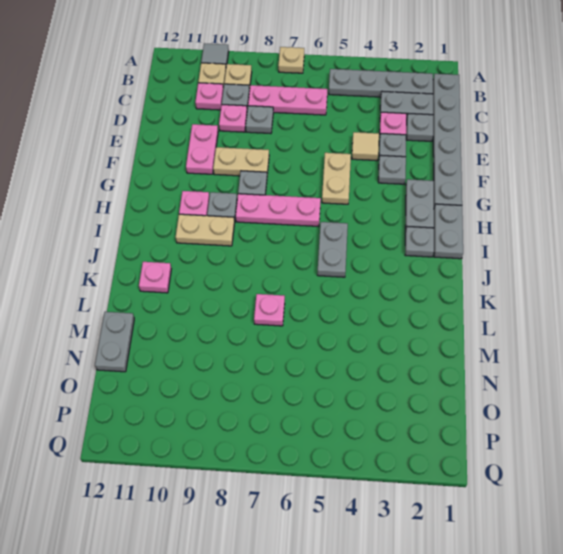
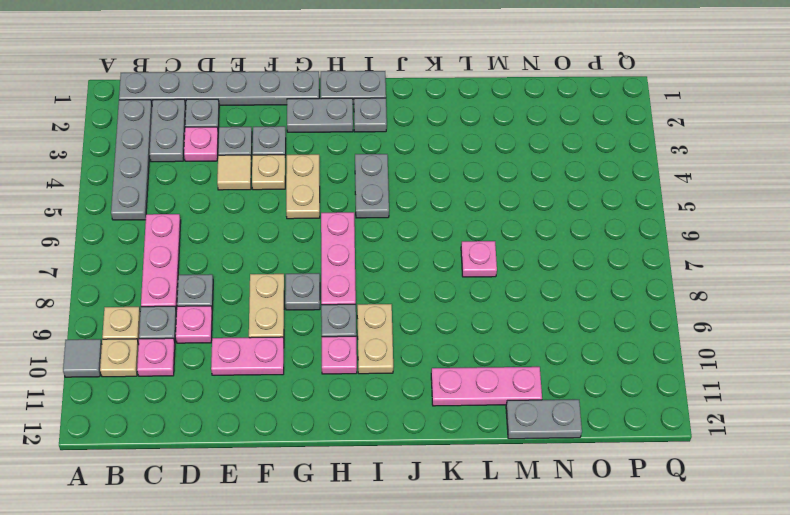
tan 1x1 plate [278,47,304,73] -> tan 1x1 plate moved to [252,155,285,190]
tan 1x2 plate [322,153,351,204] -> tan 1x2 plate turned to [286,154,320,219]
grey 1x2 plate [317,222,348,277] -> grey 1x2 plate turned to [355,154,389,218]
pink 1x1 plate [139,262,171,293] -> pink 1x3 plate [431,367,542,406]

